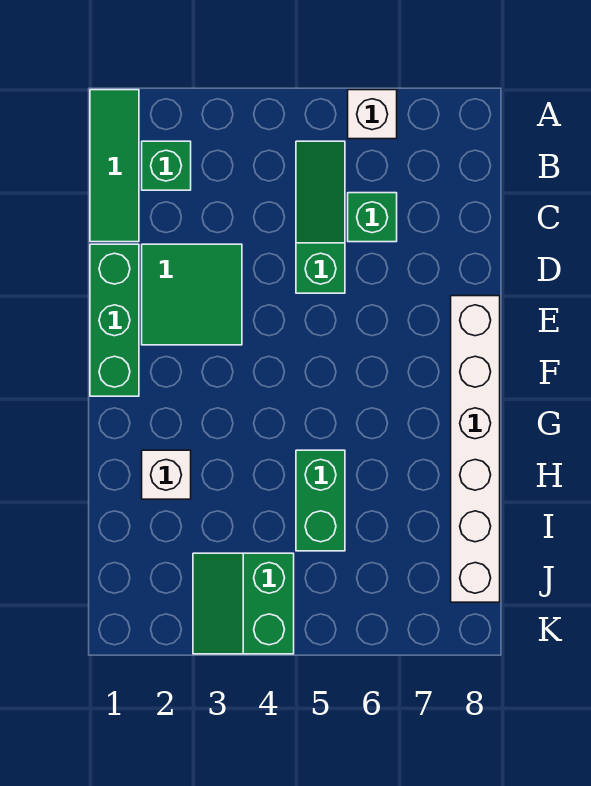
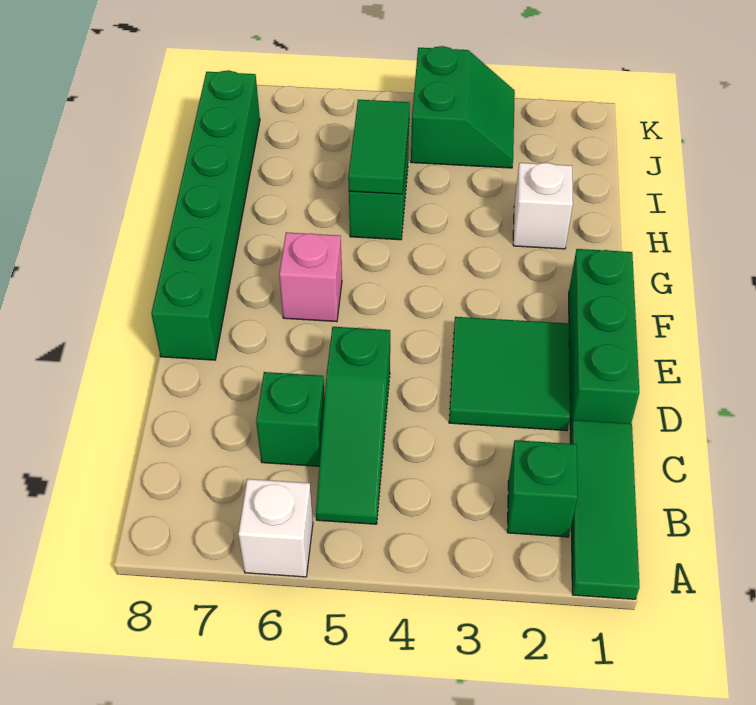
white 1x6 brick [451,296,500,602] -> green 1x6 brick [151,70,260,360]
none -> pink 1x1 brick [279,232,342,322]
none -> green 1x2 tile [348,100,410,194]

